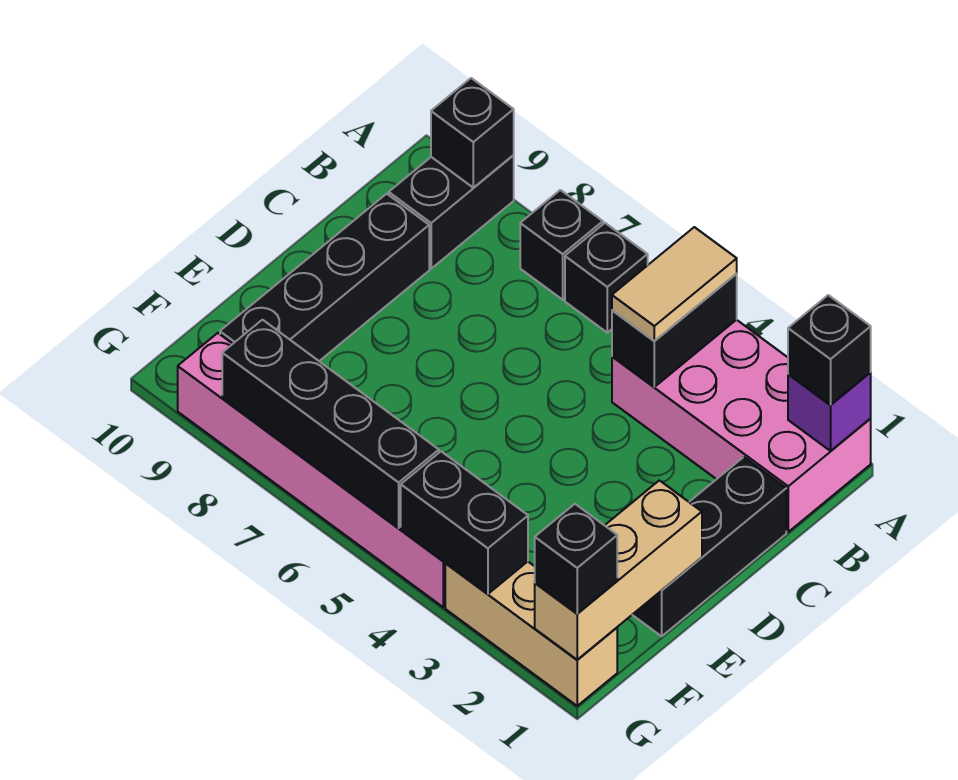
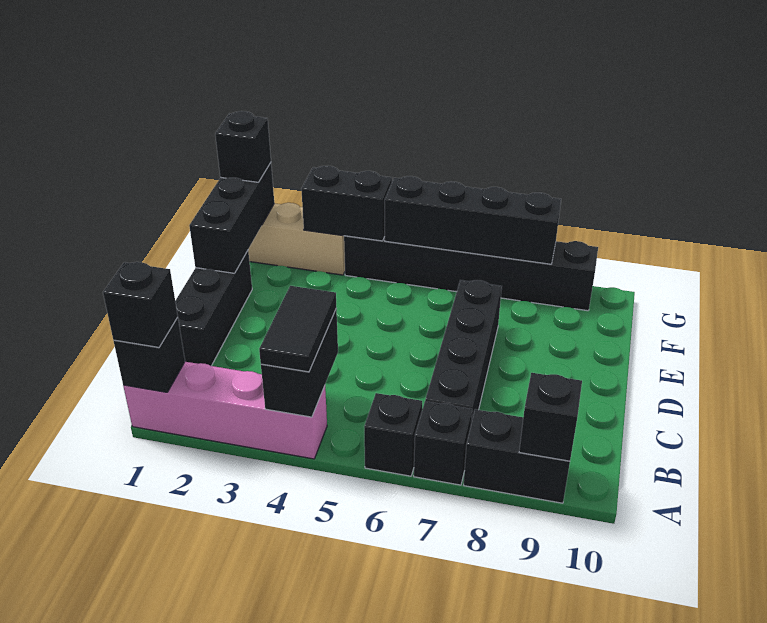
pink 2x4 brick [612,320,871,532] -> pink 1x4 brick [123,362,327,459]
purple 1x1 brick [788,373,871,451] -> black 1x1 brick [114,317,185,392]
tan 1x2 tile [612,227,737,341] -> black 1x2 tile [259,286,336,372]
black 1x2 brick [389,156,514,269] -> black 1x2 brick turned to [464,409,570,503]
black 1x4 brick [220,194,429,361] -> black 1x4 brick moved to [425,280,502,423]
tan 1x3 brick [535,480,702,660] -> black 1x3 brick [189,163,274,273]
pink 1x6 brick [178,333,446,607] -> black 1x6 brick [344,236,598,311]

